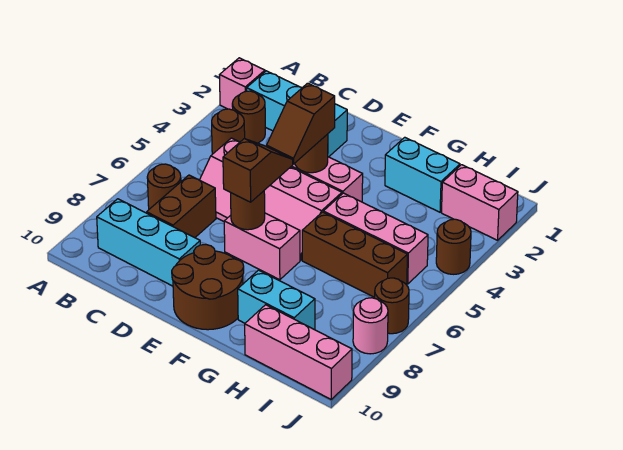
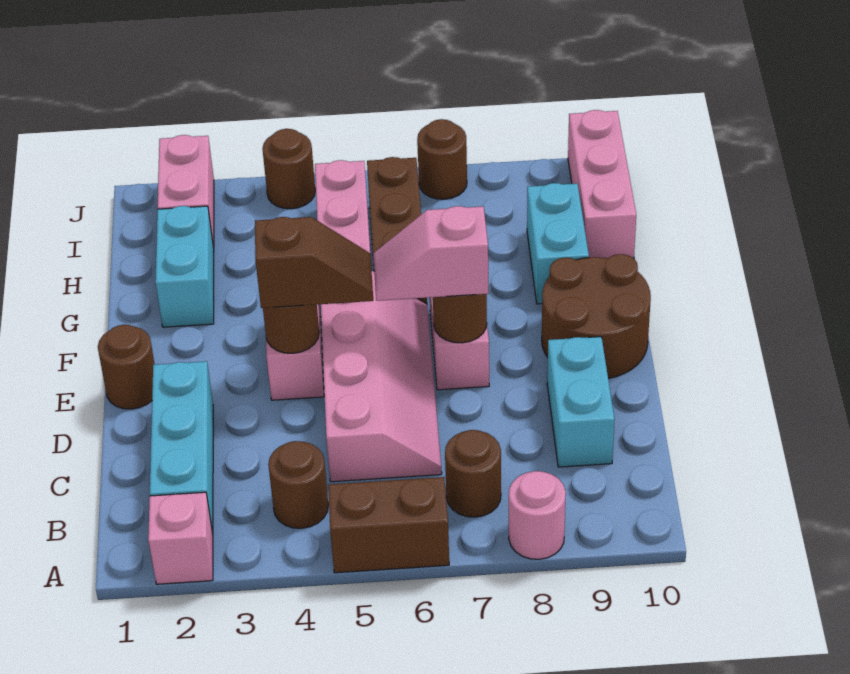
brown 1x1 round brick [232,91,265,143] -> brown 1x1 round brick moved to [98,325,155,409]
cyan 1x3 brick [97,199,200,286] -> cyan 1x2 brick [547,337,615,467]
brown 1x2 brick [147,175,216,238] -> brown 1x2 brick moved to [328,477,449,573]
brown 1x2 slope [223,139,293,202] -> pink 1x2 slope [373,206,489,301]
pink 1x1 round brick [353,298,388,354] -> pink 1x1 round brick moved to [509,471,566,559]

